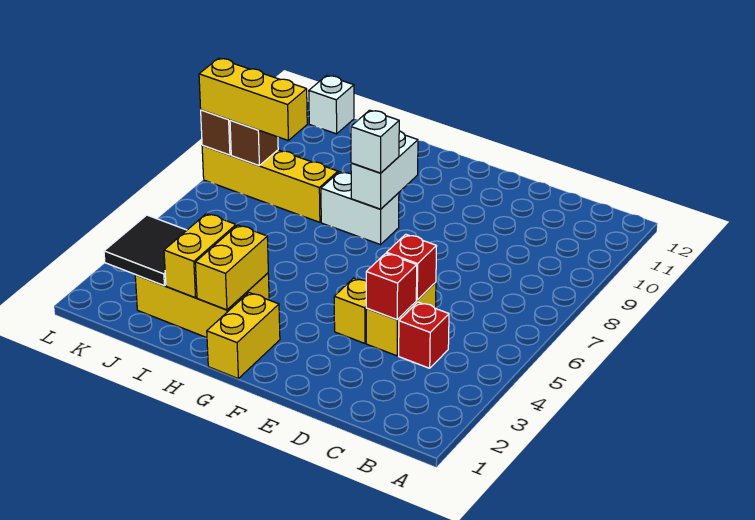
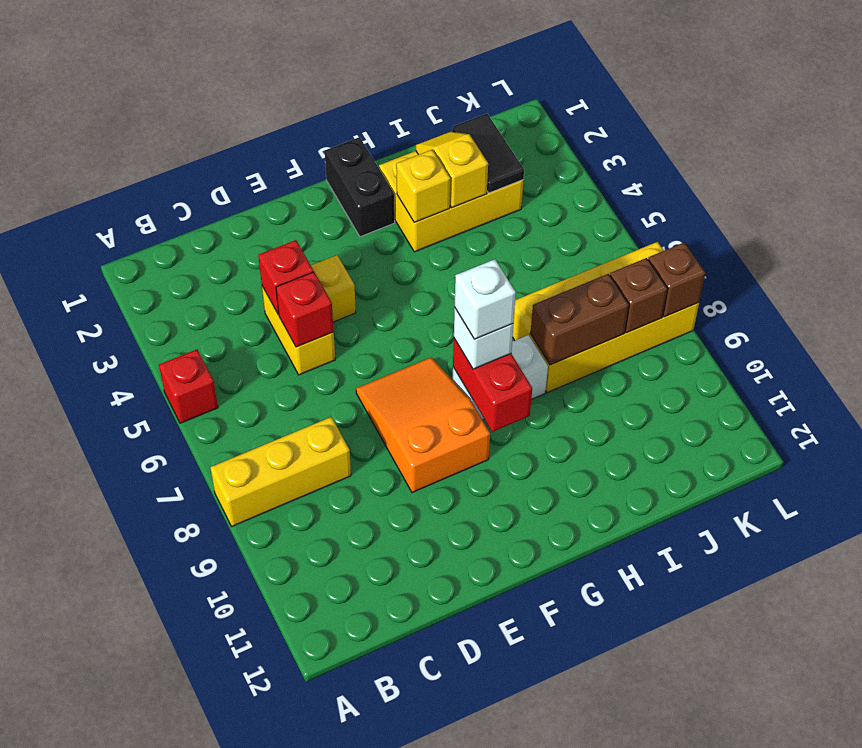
red 1x1 brick [399,302,449,368] -> red 1x1 brick moved to [159,350,218,423]
none -> orange 2x3 slope [356,357,490,493]
yellow 1x2 brick [207,293,280,378] -> black 1x2 brick [325,137,395,237]
white 1x2 brick [351,131,418,209] -> red 1x2 brick [453,339,532,432]
yellow 1x2 brick [195,225,268,310] -> yellow 1x1 brick [396,150,450,222]
yellow 1x2 brick [164,213,236,298] -> yellow 1x2 slope [416,132,488,208]
yellow 1x4 brick [202,145,338,222] -> yellow 2x4 brick [513,242,699,393]
none -> brown 1x2 brick [530,274,629,365]
black 2x2 tile [104,215,187,286] -> black 1x2 tile [452,113,524,193]
yellow 1x3 brick [199,58,307,140] -> yellow 1x3 brick moved to [210,417,351,526]
white 1x1 brick [309,76,354,134] -> white 1x1 brick moved to [455,259,516,339]

